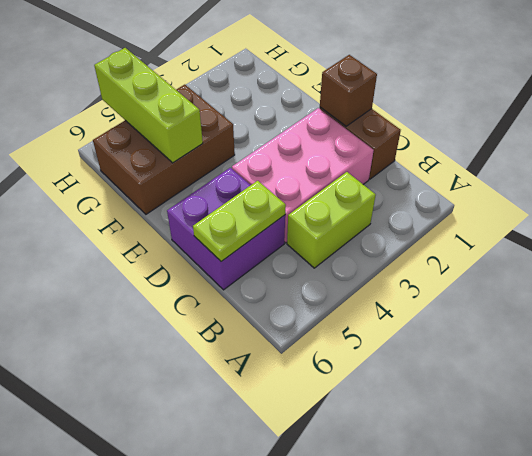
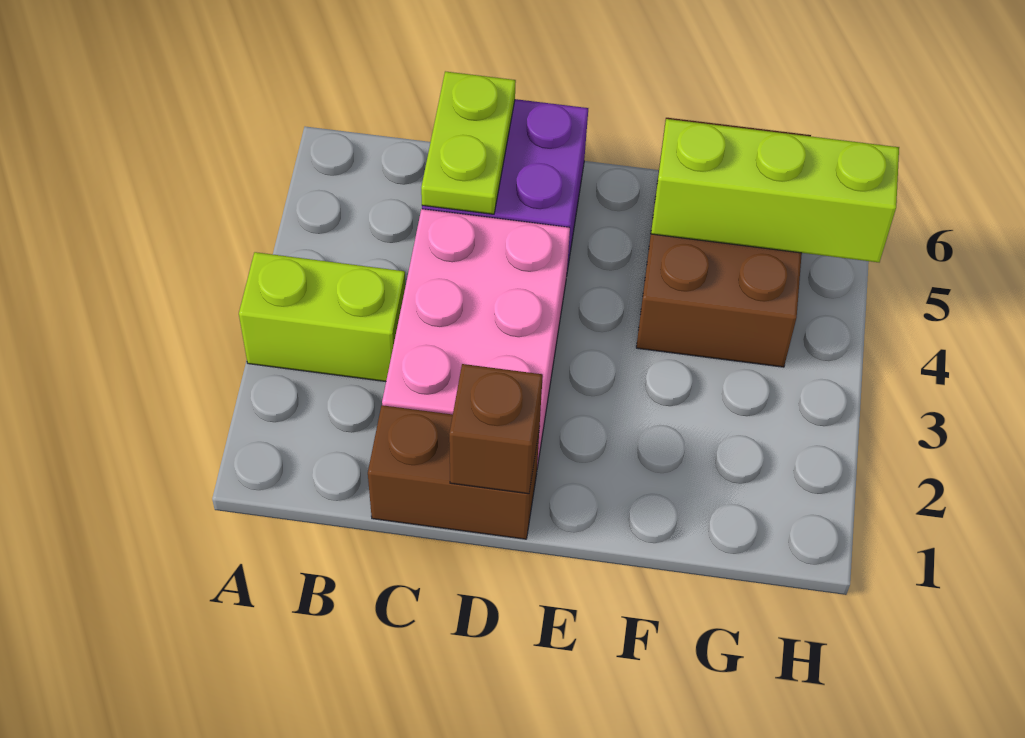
lime 1x2 brick [287,172,376,268] -> lime 1x2 brick turned to [239,252,406,381]

